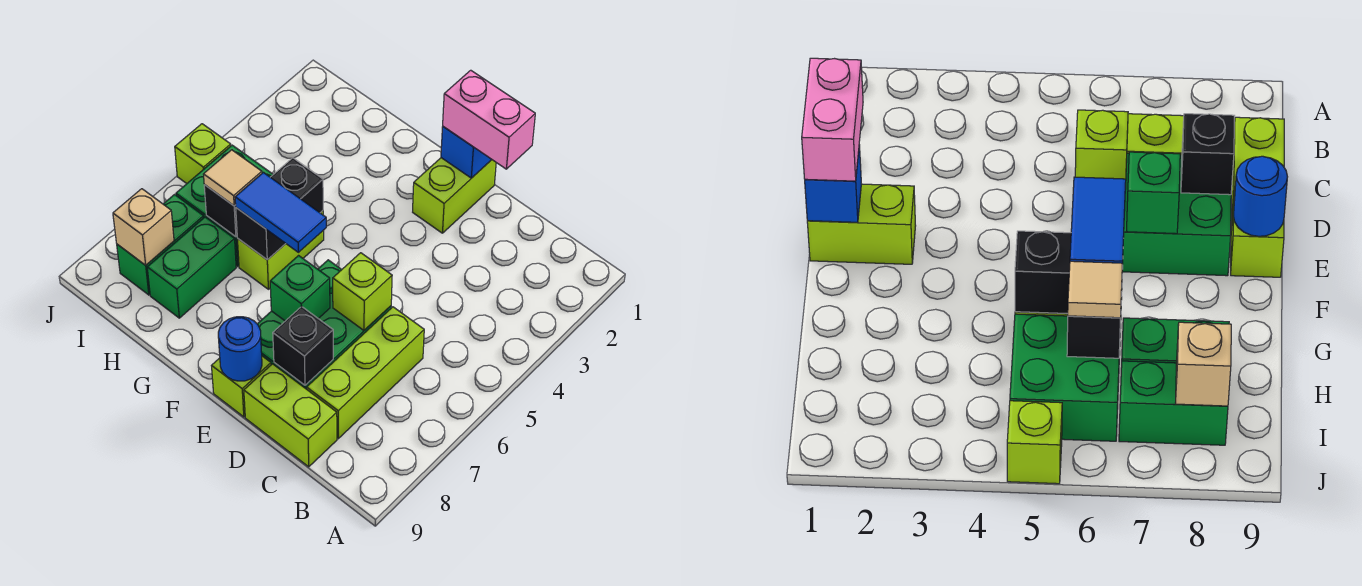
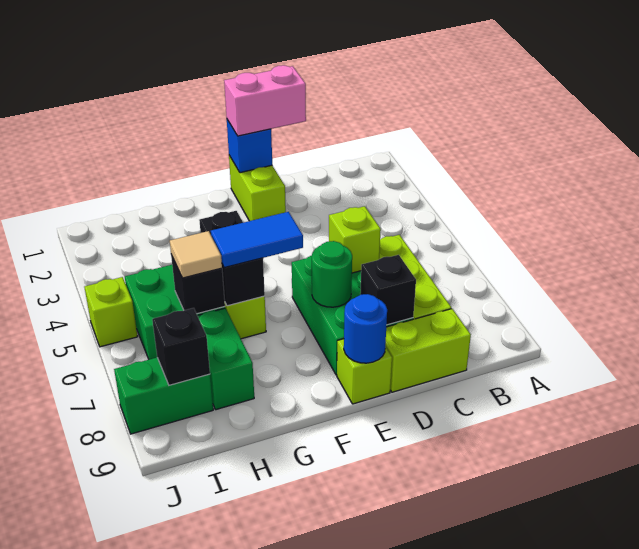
green 1x1 brick [270,256,330,321] -> green 1x1 round brick [312,241,352,307]
green 1x2 brick [117,195,204,295] -> green 1x2 brick turned to [114,358,213,434]
tan 1x1 brick [113,189,174,265] -> black 1x1 brick [152,308,210,385]

